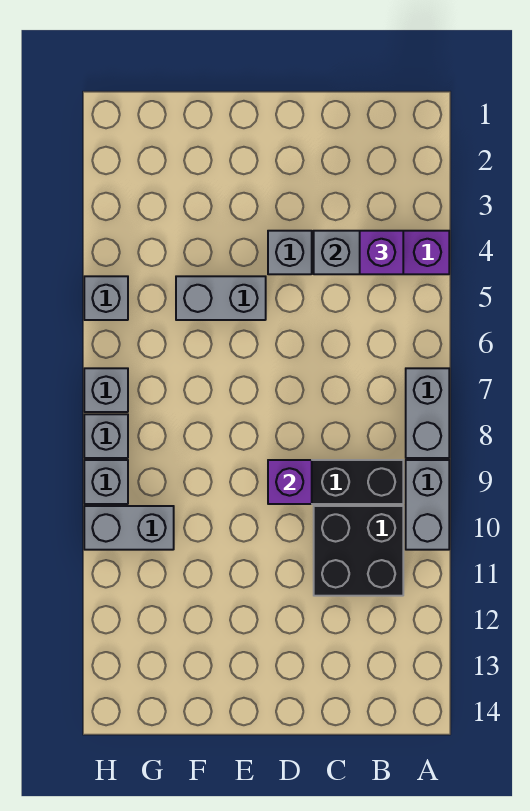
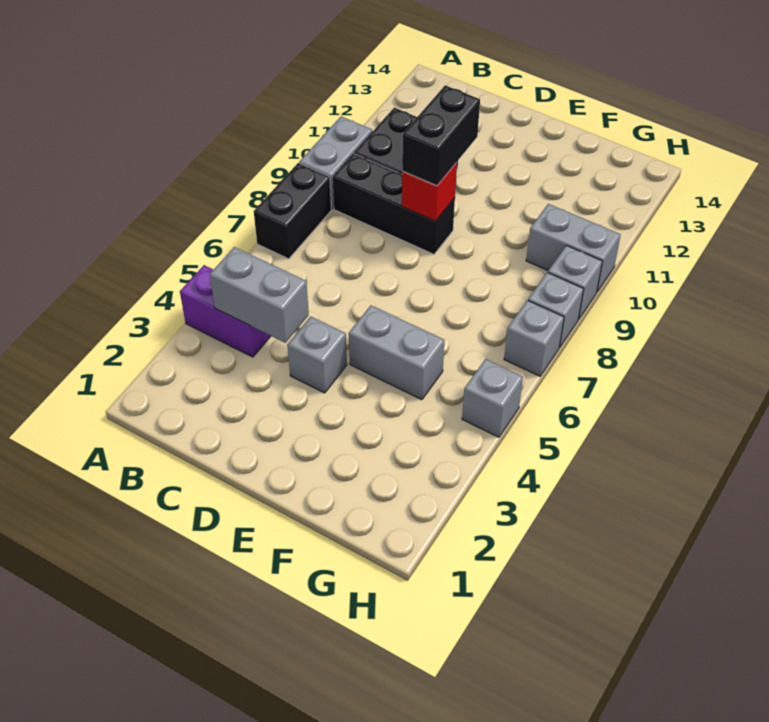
grey 1x2 brick [406,368,449,458] -> black 1x2 brick [254,163,331,259]
purple 1x1 brick [360,231,403,274] -> none
purple 1x1 brick [268,460,312,504] -> red 1x1 brick [402,162,457,221]
none -> black 1x2 brick [402,85,480,186]

